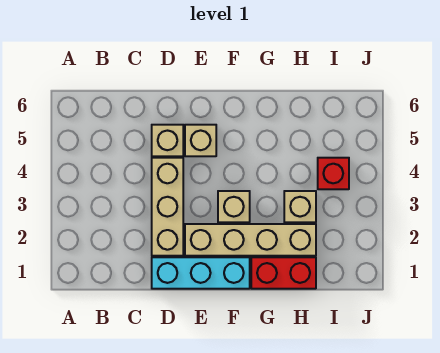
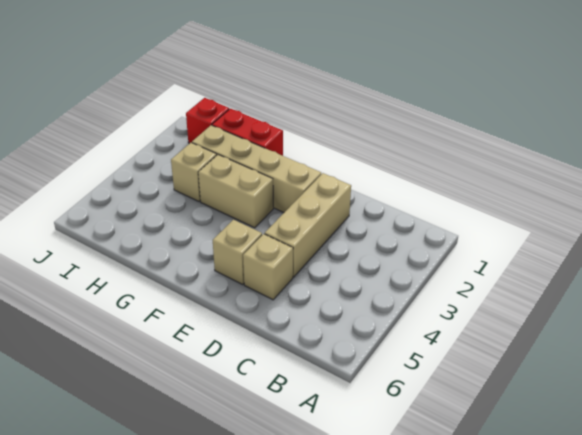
cyan 1x3 brick [152,257,250,289] -> none
tan 1x1 brick [218,191,250,222] -> tan 1x2 brick [198,155,273,228]
red 1x1 brick [318,158,349,189] -> red 1x1 brick moved to [186,98,229,144]

